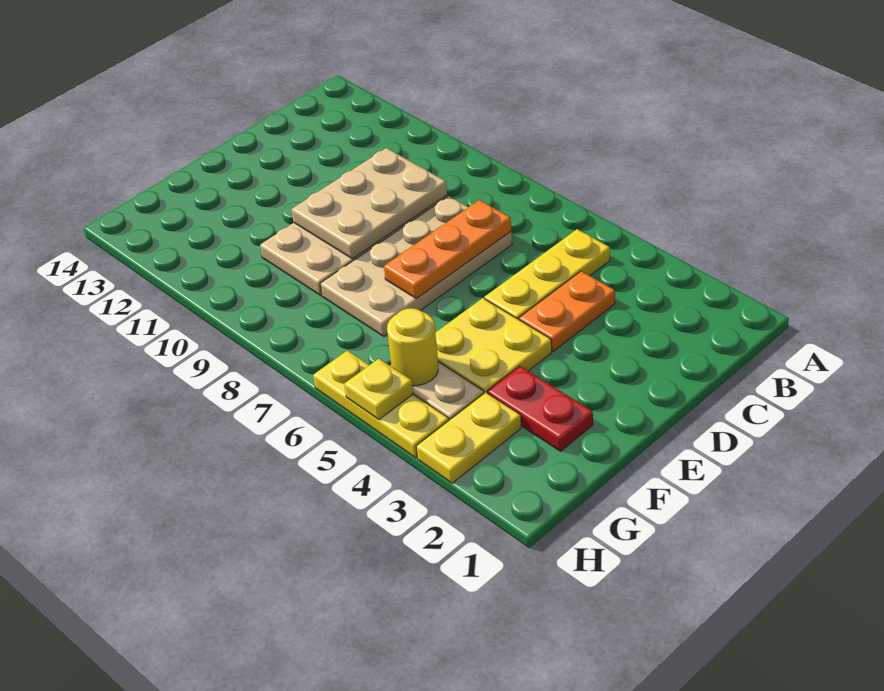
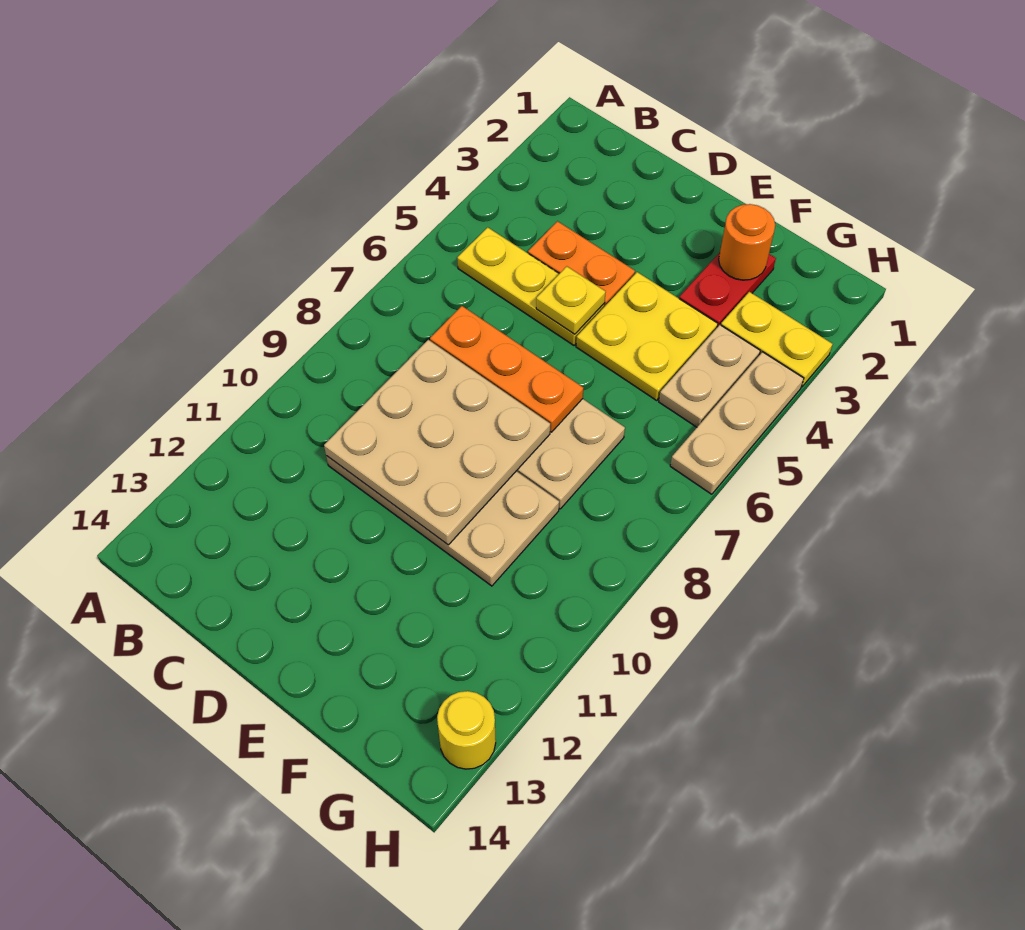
tan 2x3 plate [291,148,447,259] -> tan 3x3 plate [324,340,550,545]
none -> orange 1x1 round brick [719,204,775,280]
yellow 1x1 round brick [387,308,438,386] -> yellow 1x1 round brick moved to [437,691,496,769]
yellow 1x3 plate [313,350,449,458] -> tan 1x3 plate [670,352,804,494]
yellow 1x1 plate [344,359,413,419] -> yellow 1x1 plate moved to [536,266,606,334]

